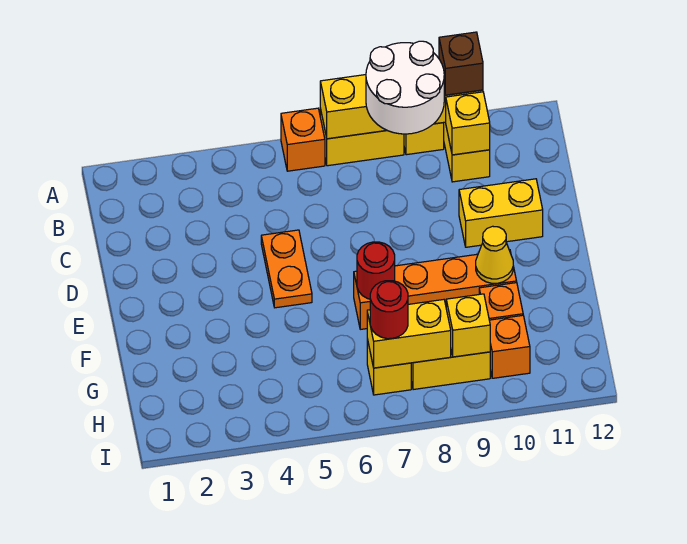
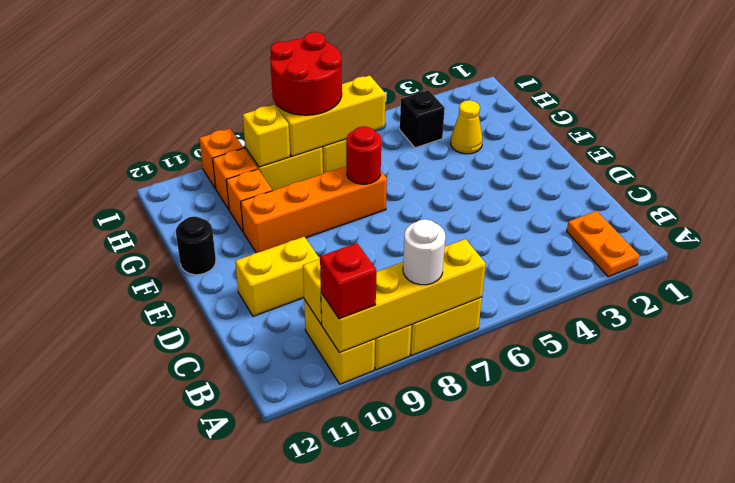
orange 1x1 brick [281,108,325,171] -> orange 1x1 brick moved to [199,128,243,188]
white 2x2 round brick [366,41,444,134] -> white 1x1 round brick [403,219,445,285]
brown 1x1 brick [439,32,483,95] -> red 1x1 brick [320,243,376,319]
orange 1x2 plate [261,230,312,308] -> orange 1x2 plate moved to [567,211,639,277]
yellow 1x1 cone [476,226,513,283] -> yellow 1x1 cone moved to [451,100,483,154]
none -> black 1x1 round brick [176,216,216,275]
none -> black 1x1 brick [400,90,445,148]
yellow 1x2 brick [367,300,451,368] -> yellow 1x3 brick [276,76,386,156]
red 1x1 round brick [370,281,408,339] -> red 2x2 round brick [270,32,342,115]

